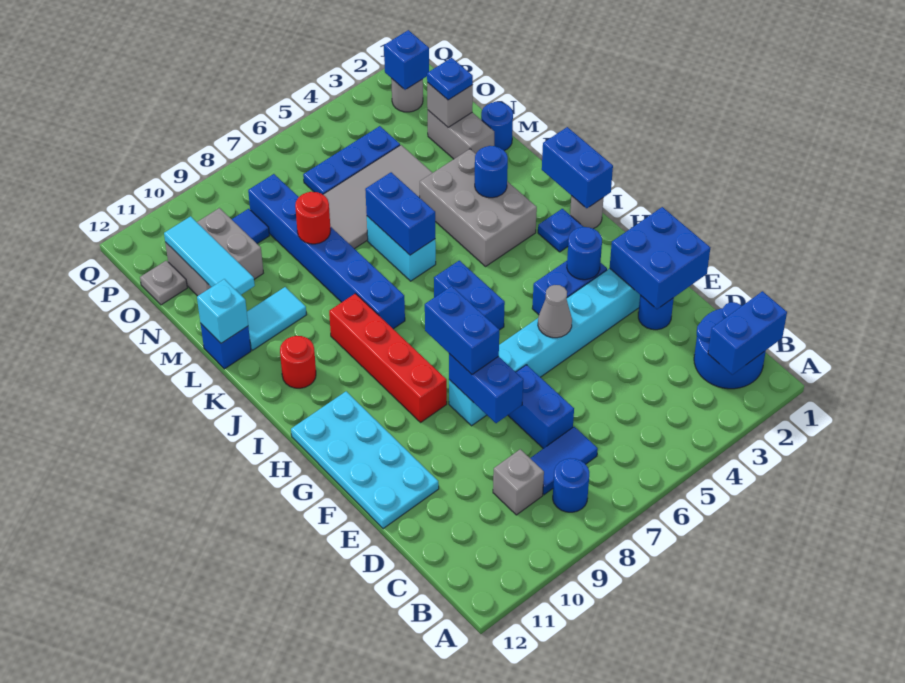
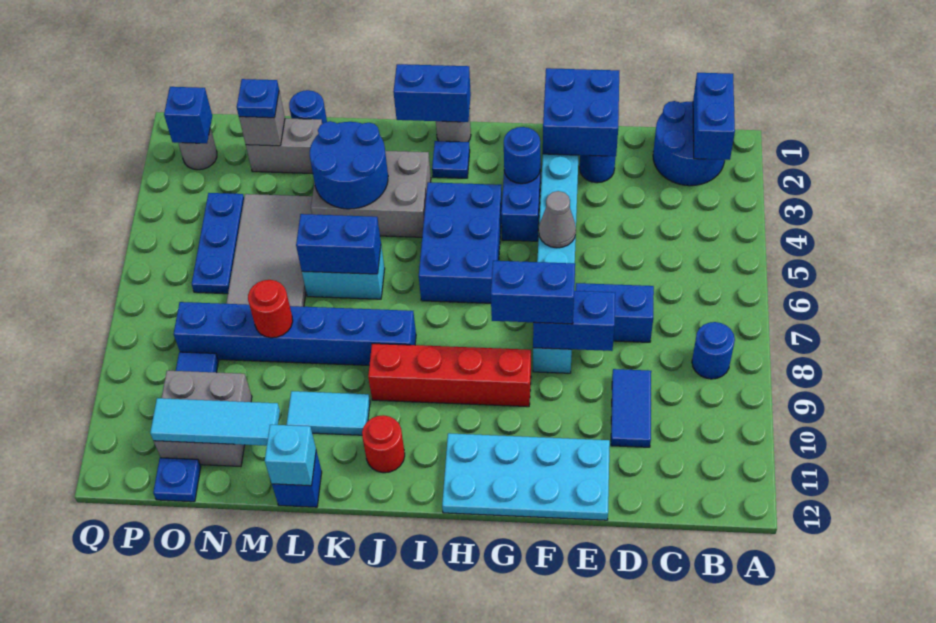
blue 1x2 tile [530,427,598,495] -> blue 1x2 tile moved to [611,369,651,447]
grey 1x1 brick [493,449,544,515] -> none
blue 1x2 brick [434,261,505,330] -> blue 2x3 brick [419,182,502,303]
blue 1x1 round brick [475,146,508,198] -> blue 2x2 round brick [310,121,388,209]
cyan 1x2 tile [247,287,307,350] -> cyan 1x2 tile turned to [287,391,370,435]
grey 1x1 plate [140,260,187,305] -> blue 1x1 plate [153,458,201,502]

